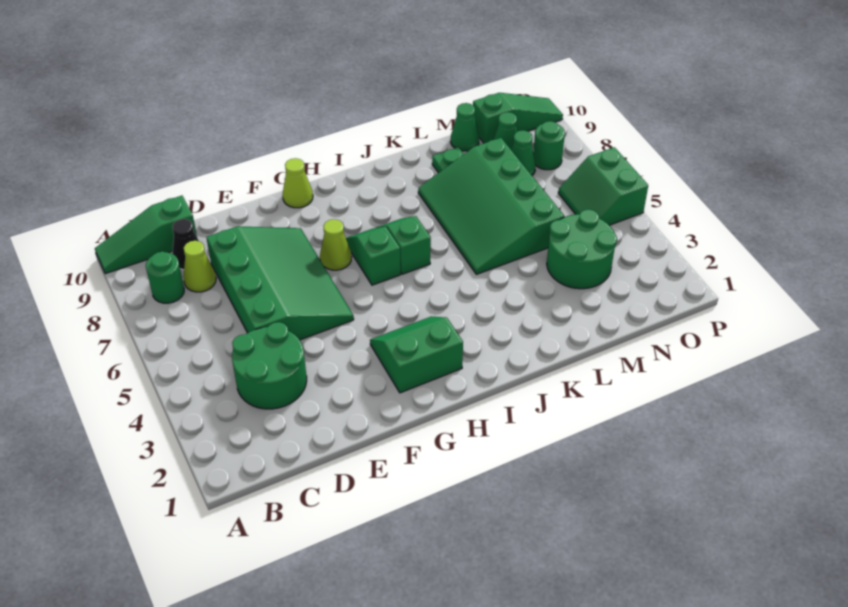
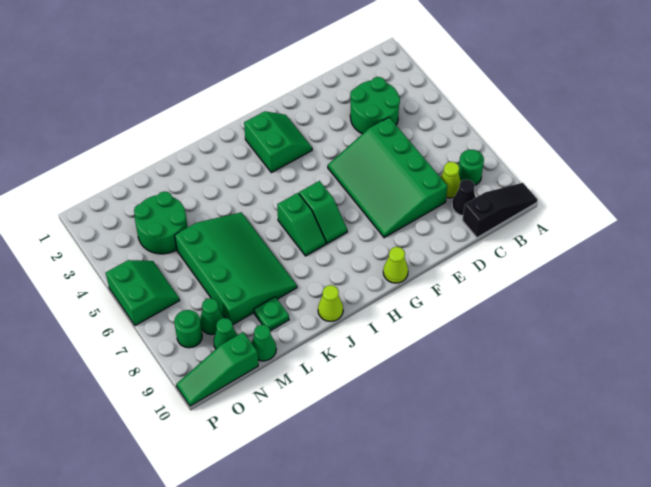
green 1x3 slope [95,196,197,274] -> black 1x3 slope [462,183,537,237]
green 2x2 slope [370,316,463,393] -> green 2x2 slope turned to [244,111,312,173]
lime 1x1 cone [320,219,352,270] -> lime 1x1 cone moved to [318,285,343,321]

